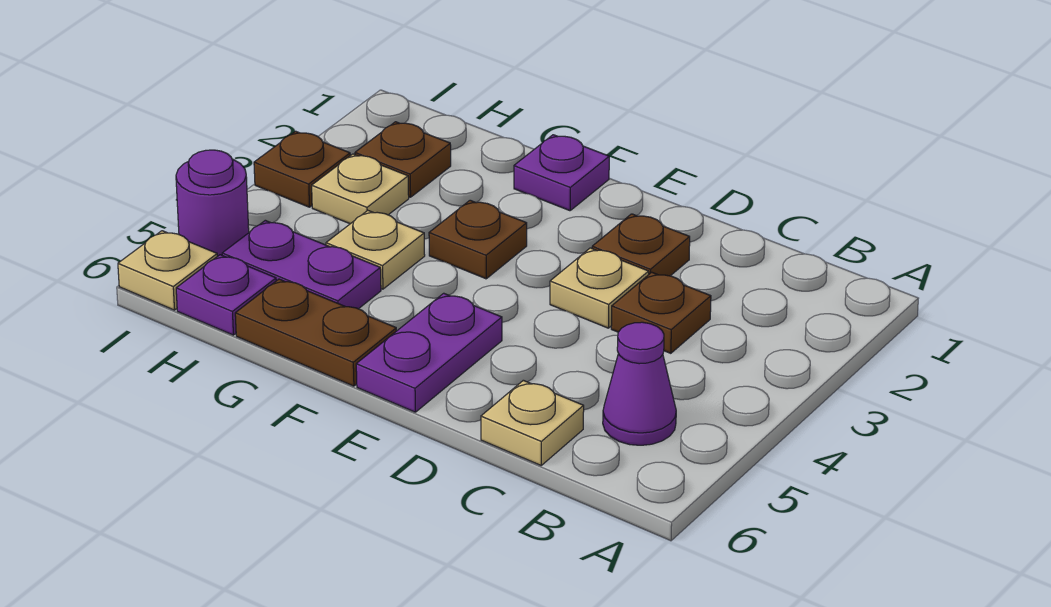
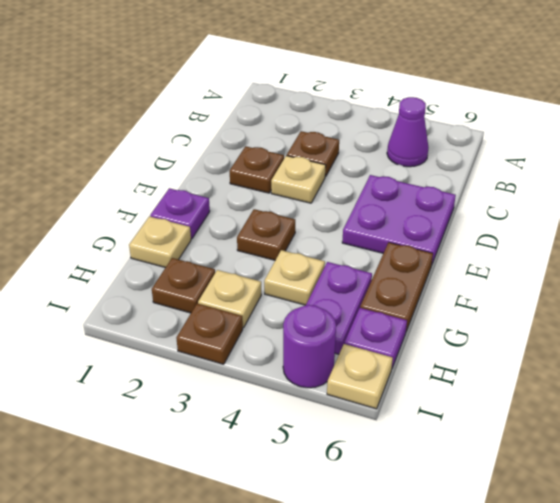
tan 1x1 plate [481,380,584,465] -> tan 1x1 plate moved to [129,216,191,268]
purple 1x2 plate [356,293,502,412] -> purple 2x2 plate [342,175,456,264]

